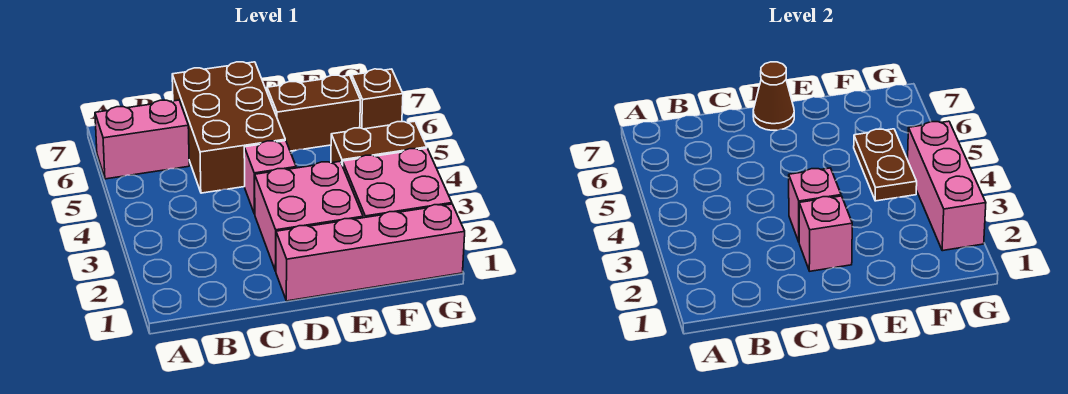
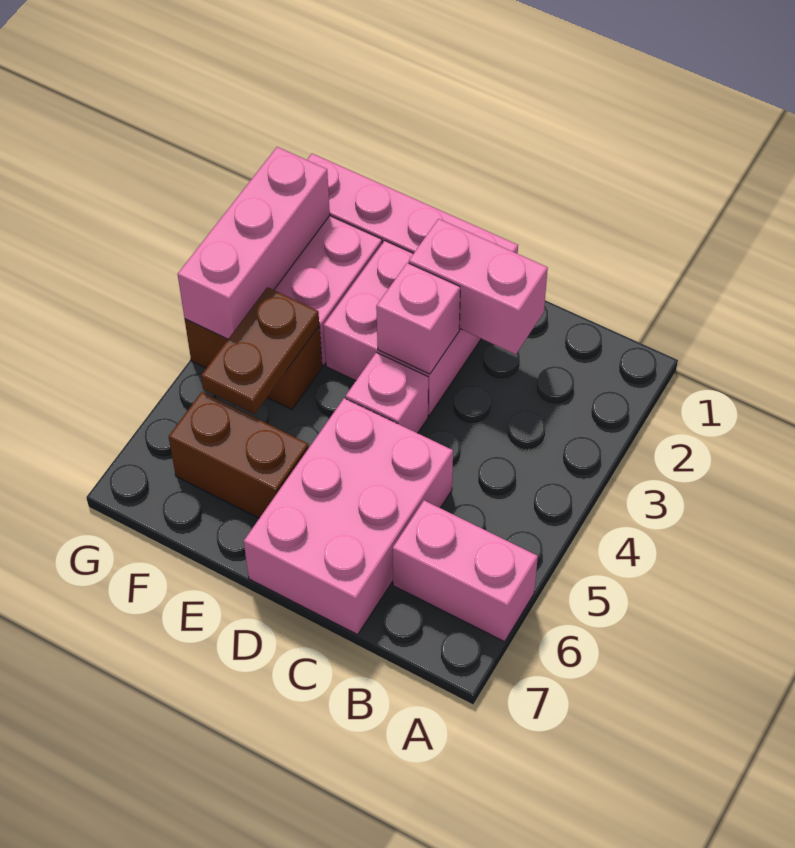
brown 2x3 brick [172,62,285,193] -> pink 2x3 brick [244,398,453,635]
pink 1x1 brick [799,196,852,271] -> pink 1x2 brick [409,219,548,354]
brown 1x1 cone [753,62,794,130] -> none
brown 1x1 brick [352,69,403,129] -> none

